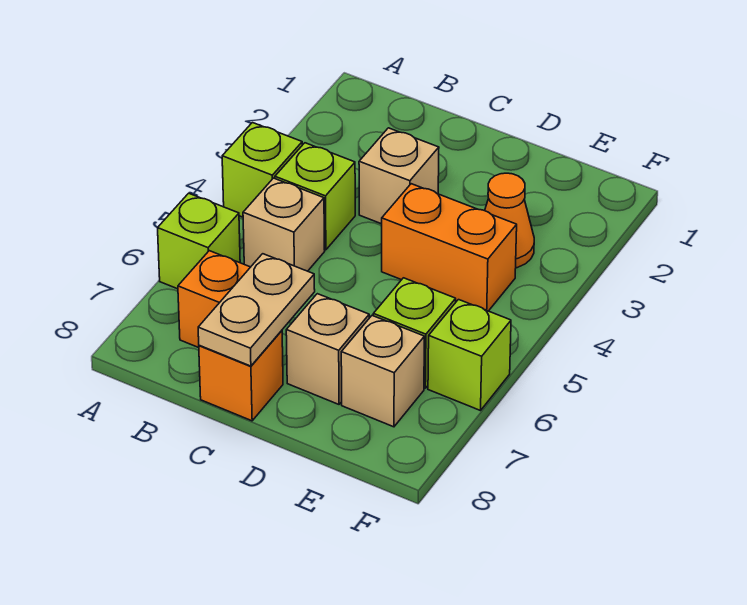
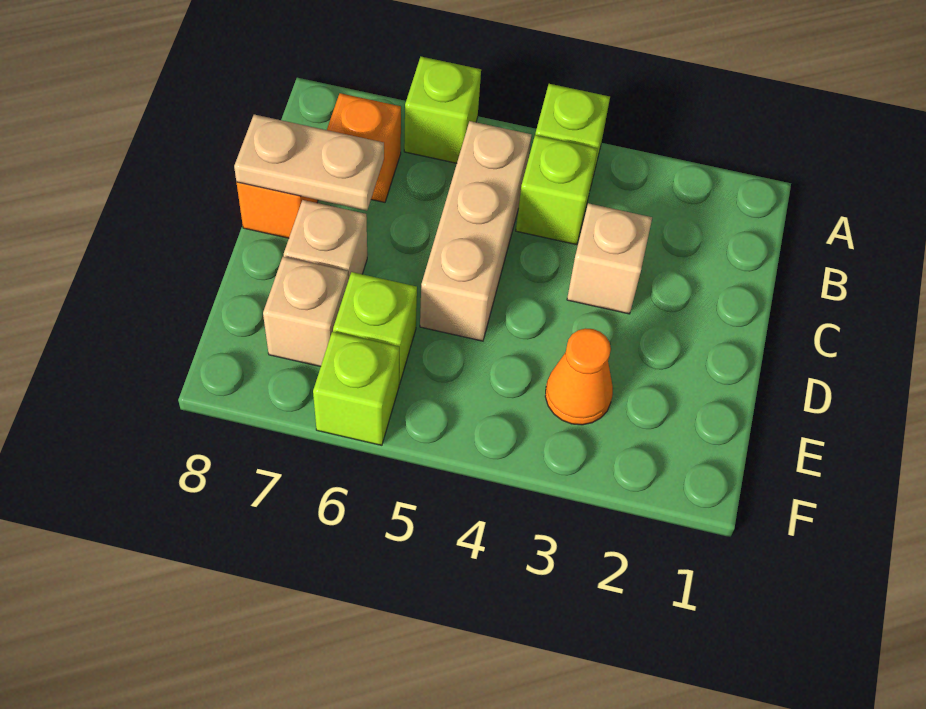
tan 1x1 brick [243,178,325,271] -> tan 1x3 brick [420,121,532,341]
orange 1x2 brick [382,184,517,311] -> none

